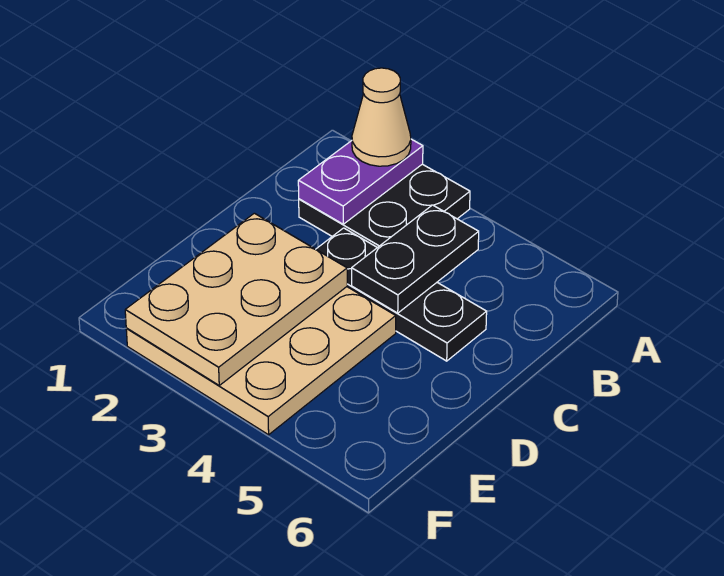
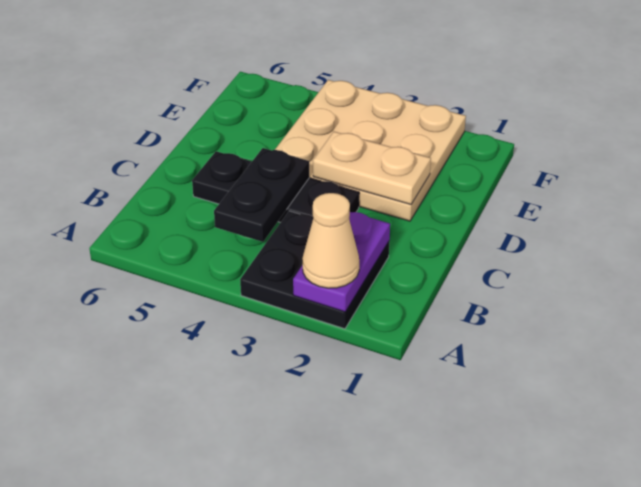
tan 2x3 plate [125,213,347,385] -> tan 1x2 plate [313,132,431,204]

